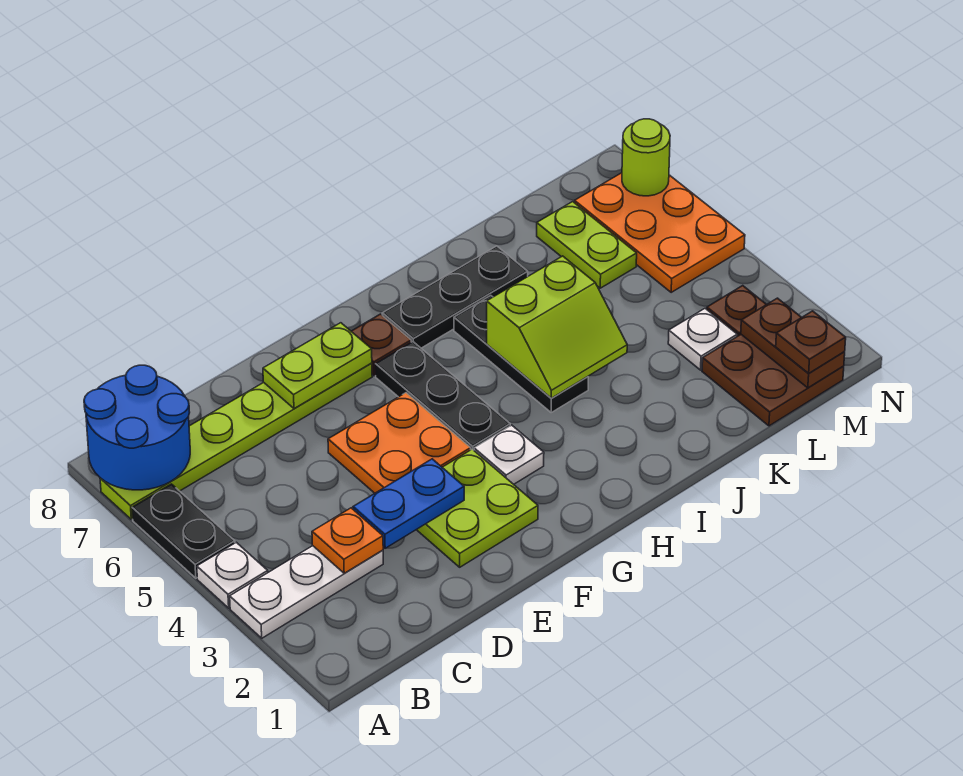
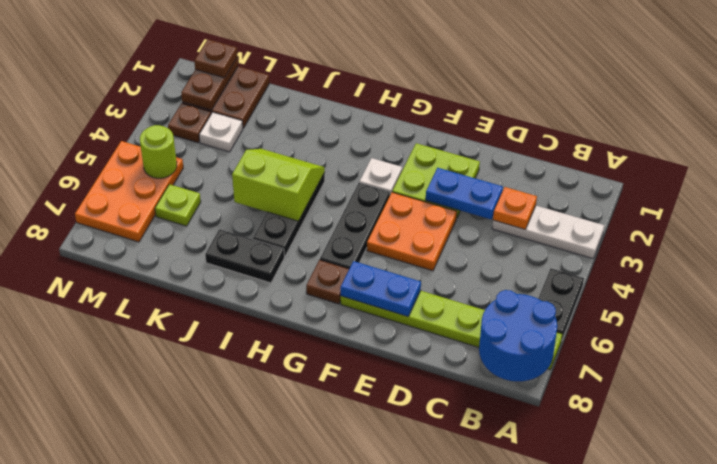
white 1x1 plate [197,542,268,608] -> none
lime 1x2 plate [263,323,372,409] -> blue 1x2 plate [340,261,421,317]
black 1x3 plate [382,246,528,348] -> black 1x2 plate [205,229,285,283]
lime 1x2 plate [537,202,637,288] -> lime 1x1 plate [155,184,201,226]
lime 1x1 round brick [622,119,670,196] -> lime 1x1 round brick moved to [140,125,177,178]

